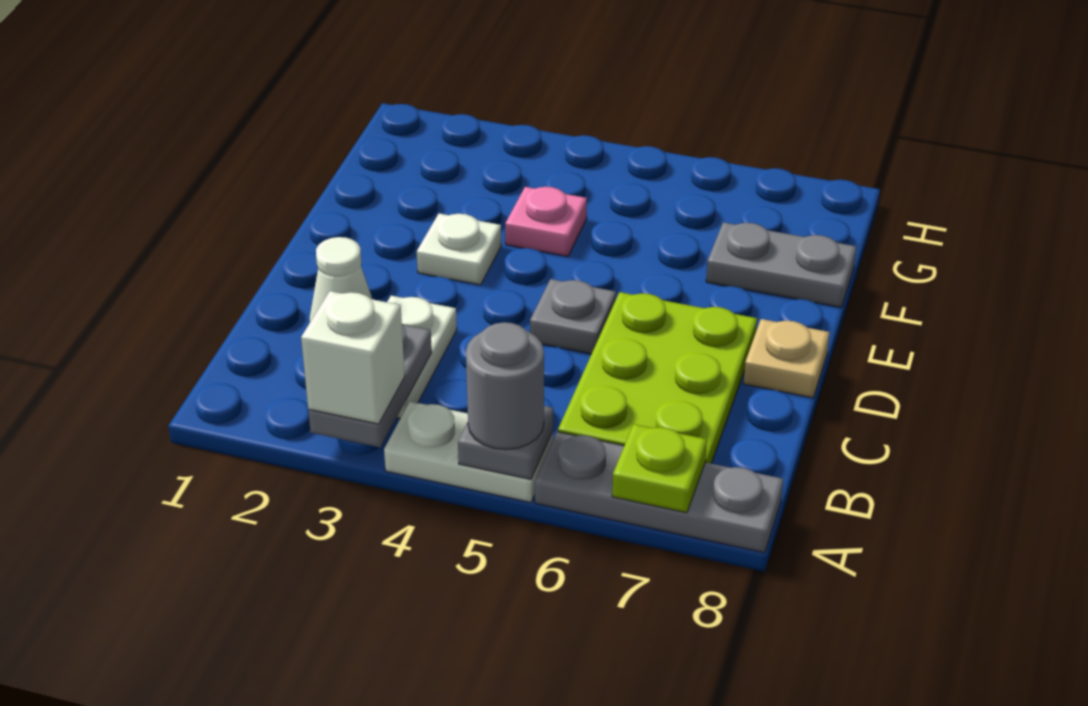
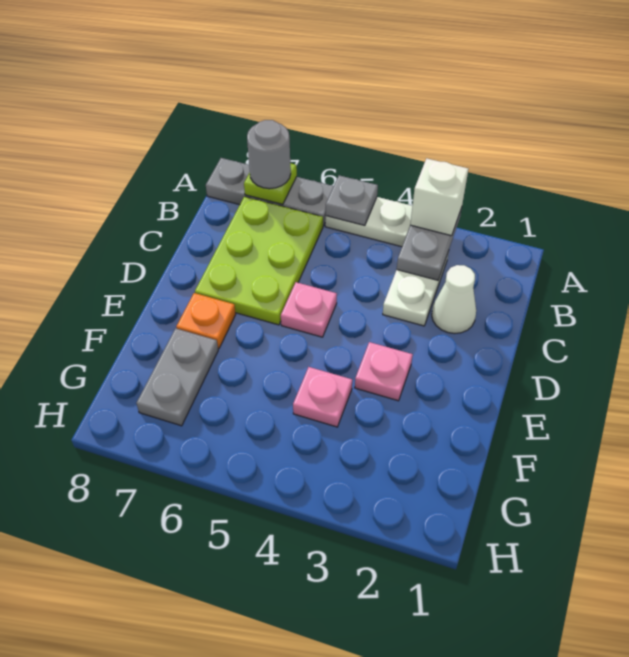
grey 1x1 round brick [466,322,544,450] -> grey 1x1 round brick moved to [247,120,291,189]
grey 1x1 plate [530,279,616,354] -> pink 1x1 plate [281,282,337,337]
tan 1x1 plate [744,319,830,398] -> none
white 1x1 plate [417,213,501,285] -> pink 1x1 plate [355,342,413,401]
none -> orange 1x1 plate [176,293,236,349]
grey 1x2 plate [706,222,857,307] -> grey 1x2 plate turned to [136,328,218,426]

